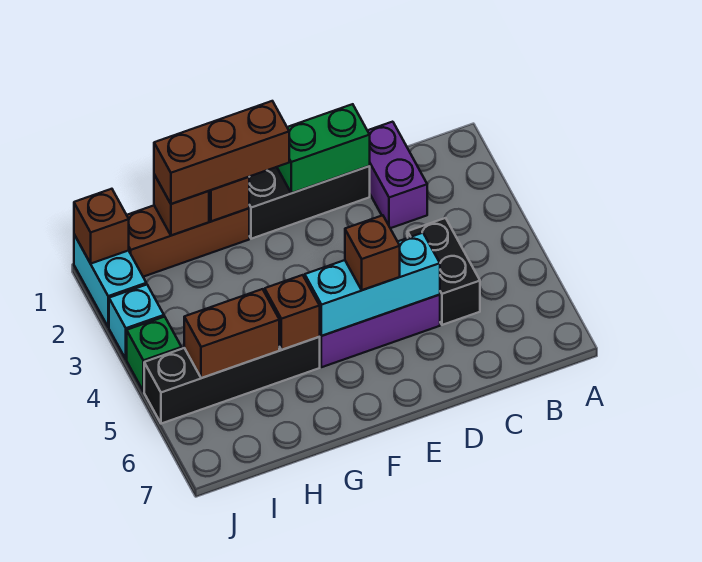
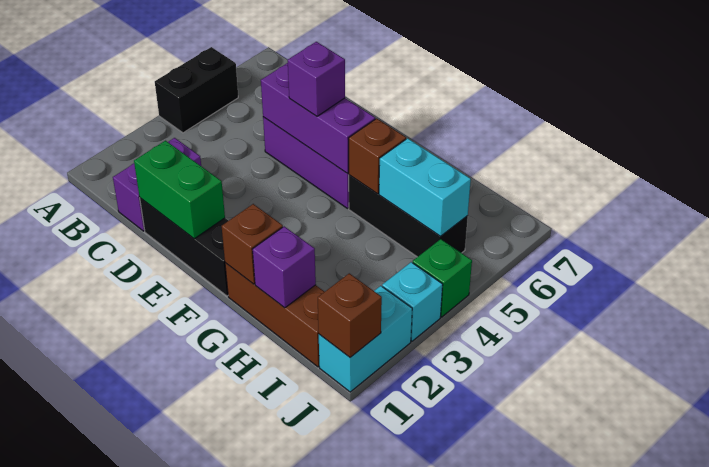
black 1x2 brick [408,218,480,325] -> black 1x2 brick moved to [155,47,238,133]
cyan 1x3 brick [305,233,440,336] -> purple 1x3 brick [261,63,375,173]
brown 1x1 brick [345,215,400,290] -> purple 1x1 brick [288,42,345,116]
brown 1x3 brick [154,101,289,204] -> none
black 1x4 brick [144,337,320,424] -> black 1x3 brick [349,175,468,257]
brown 1x1 brick [154,175,209,235] -> purple 1x1 brick [253,226,316,308]
brown 1x2 brick [184,289,279,378] -> cyan 1x2 brick [379,138,471,236]

